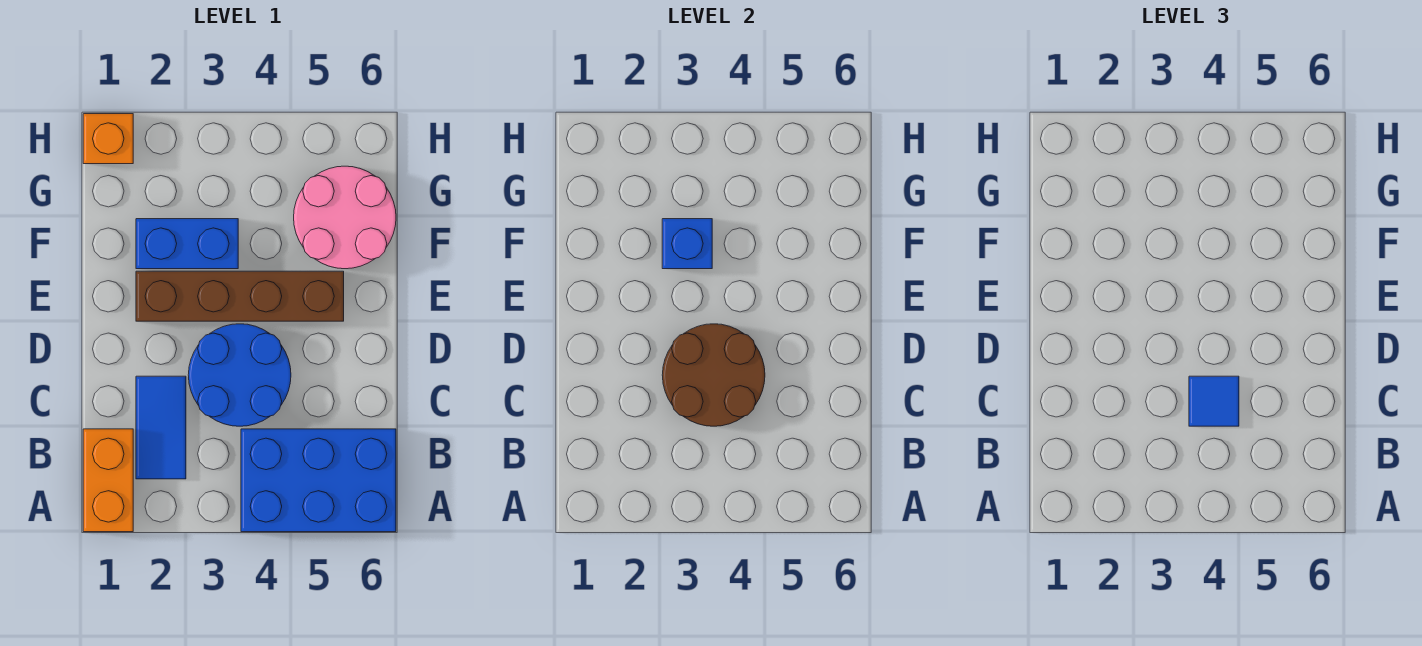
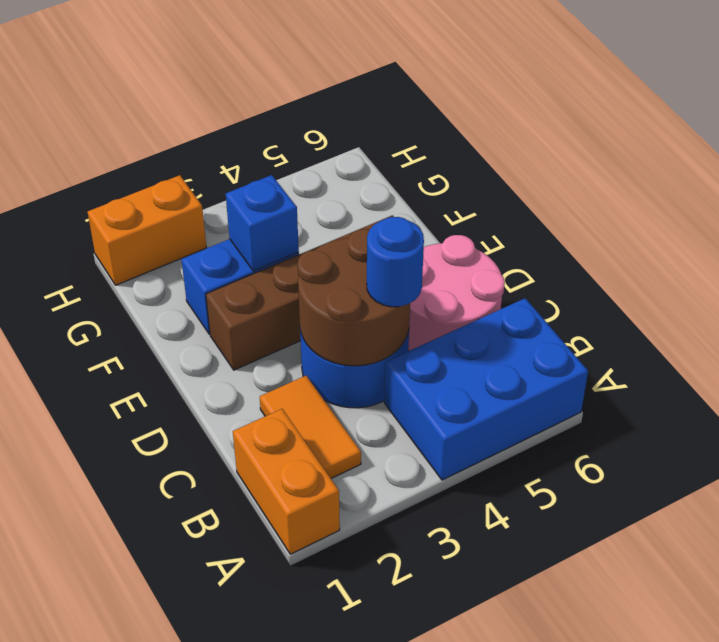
blue 1x2 tile [136,376,186,479] -> orange 1x2 tile [260,376,361,478]
blue 1x1 tile [1189,376,1239,426] -> blue 1x1 round brick [367,217,424,307]
pink 2x2 round brick [294,166,396,269] -> pink 2x2 round brick moved to [408,235,505,351]
orange 1x1 brick [83,114,133,164] -> orange 1x2 brick [88,175,206,285]

